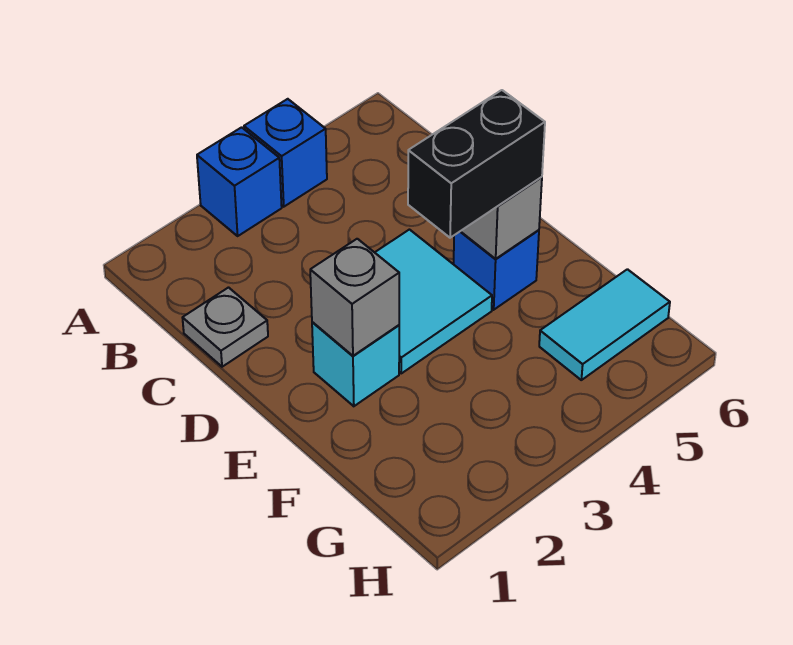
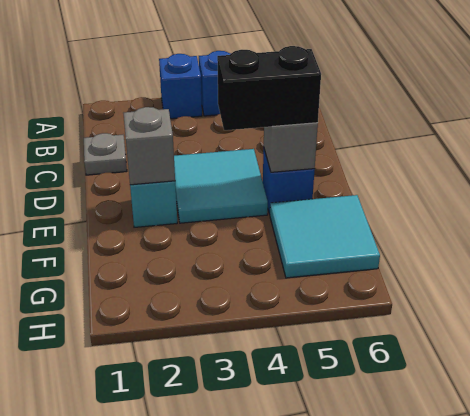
cyan 1x2 tile [539,269,670,380] -> cyan 2x2 tile [270,195,380,278]

